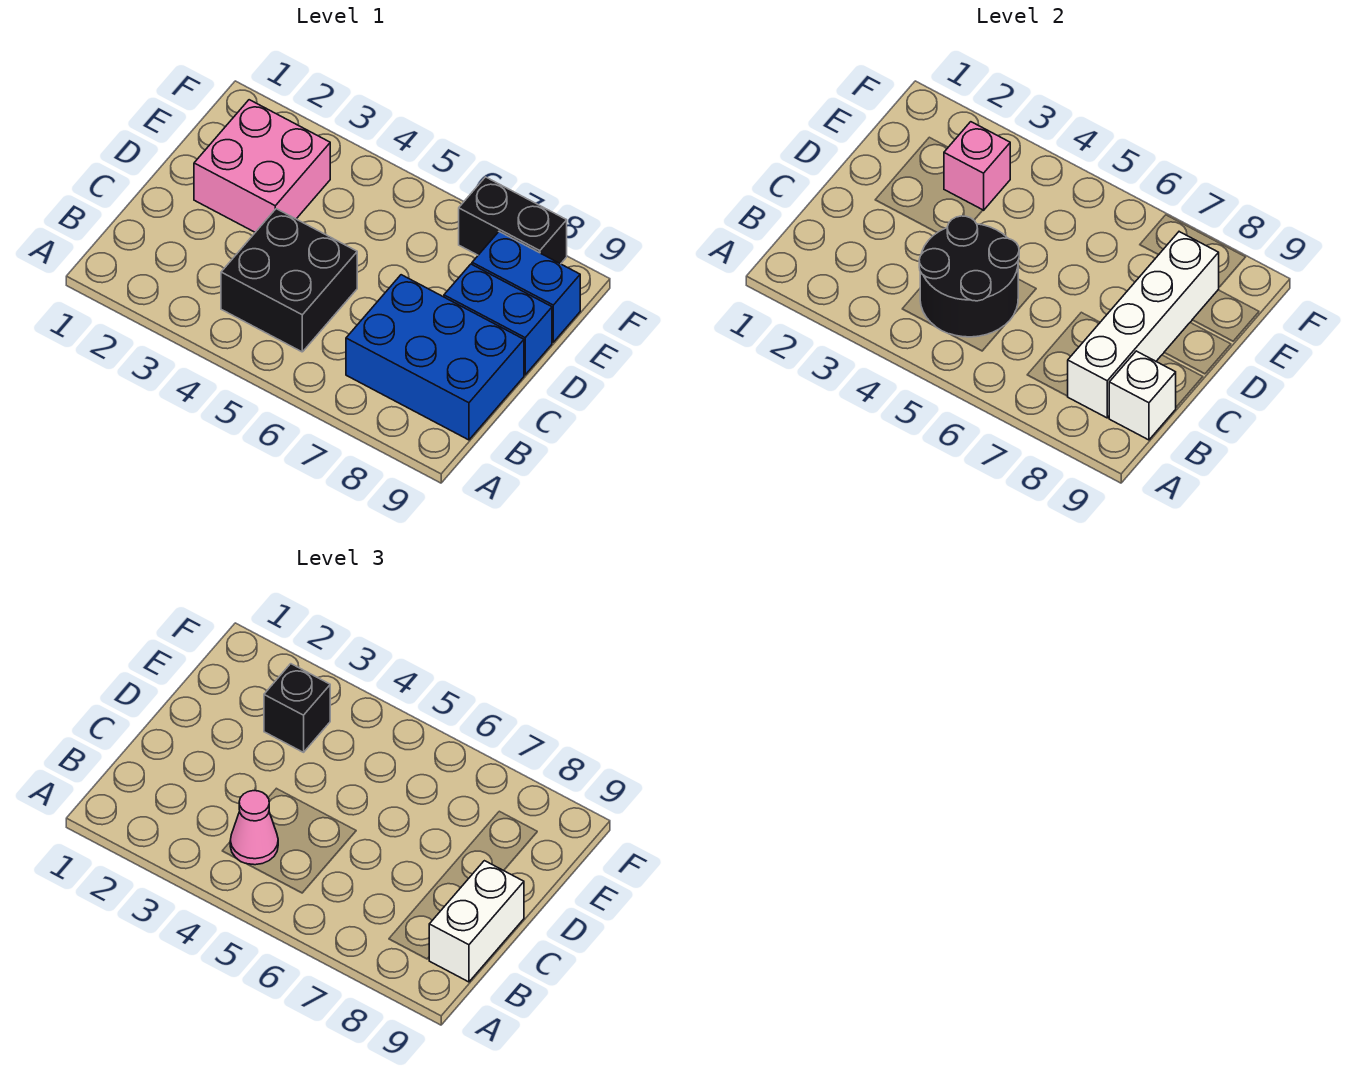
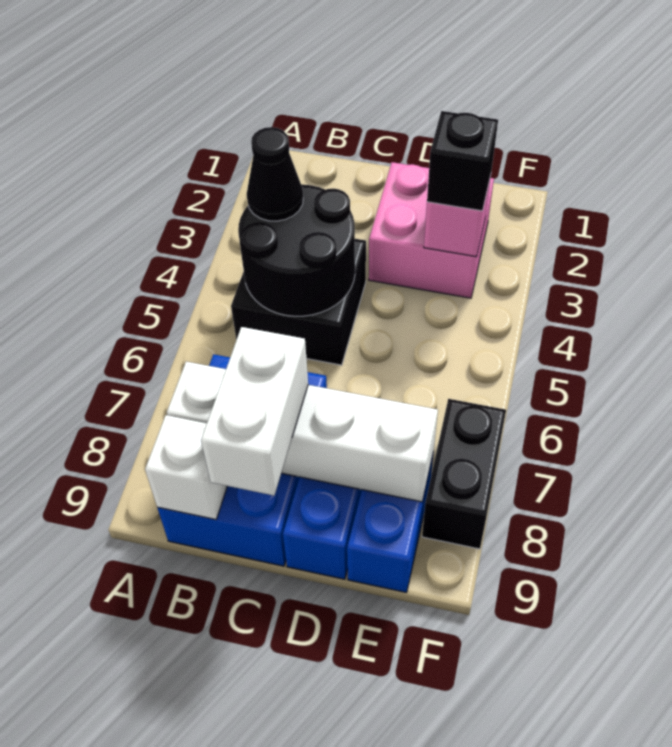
pink 1x1 cone [230,791,278,865] -> black 1x1 cone [247,127,303,221]
white 1x2 brick [429,861,524,982] -> white 1x2 brick turned to [201,327,308,495]

